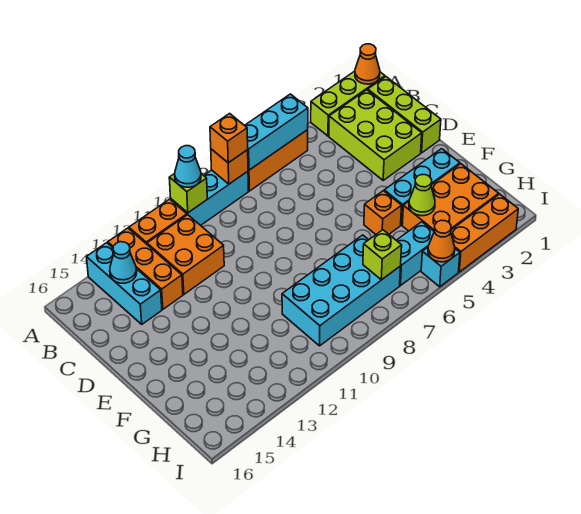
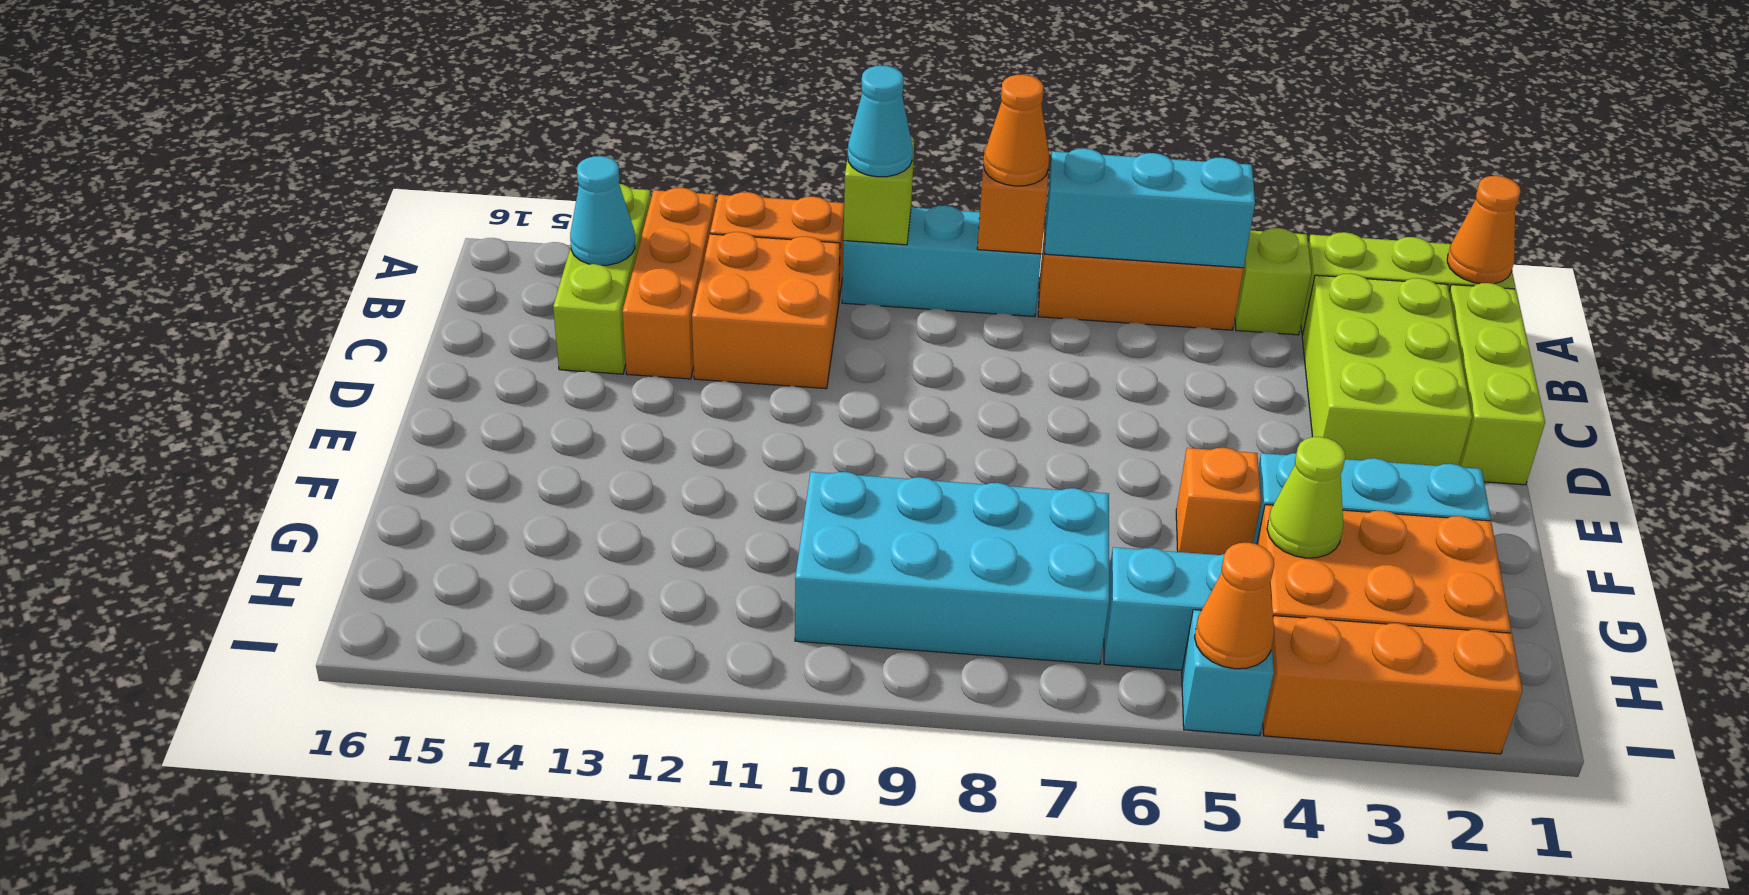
orange 1x1 brick [210,114,248,163] -> orange 1x1 cone [983,75,1049,186]
cyan 1x3 brick [87,243,162,324] -> lime 1x3 brick [553,184,651,374]
lime 1x1 brick [363,230,402,280] -> lime 1x1 brick moved to [1235,228,1311,335]

